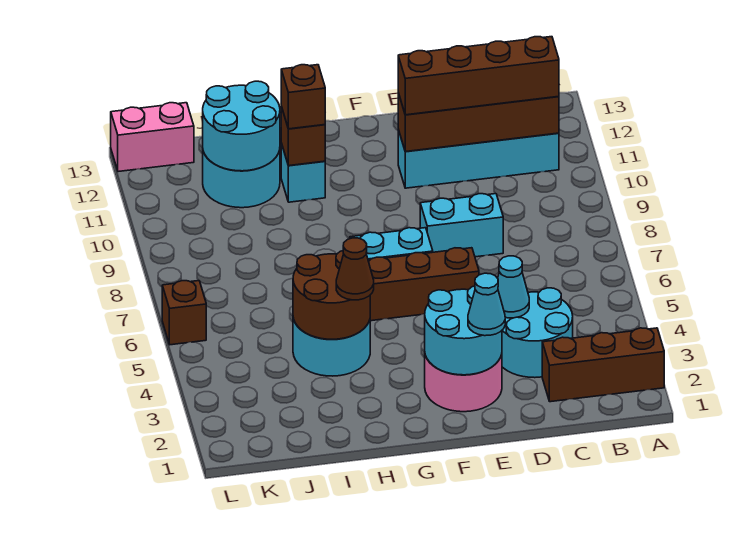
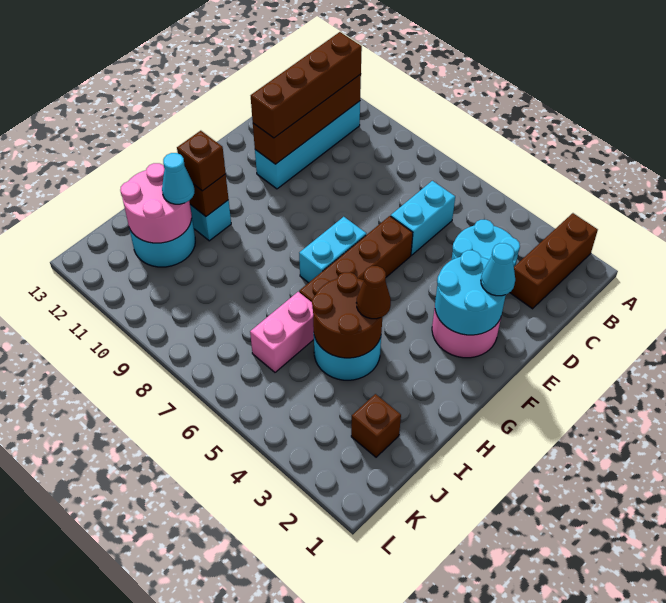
cyan 1x1 cone [498,256,529,318] -> cyan 1x1 cone moved to [162,153,194,204]
cyan 1x2 brick [420,194,503,257] -> cyan 1x2 brick moved to [391,181,455,255]
cyan 2x2 round brick [203,81,280,171] -> pink 2x2 round brick [120,163,192,243]
pink 1x2 brick [111,103,194,172] -> pink 1x2 brick moved to [250,292,314,372]
brown 1x1 brick [162,281,206,345] -> brown 1x1 brick moved to [351,394,401,457]

